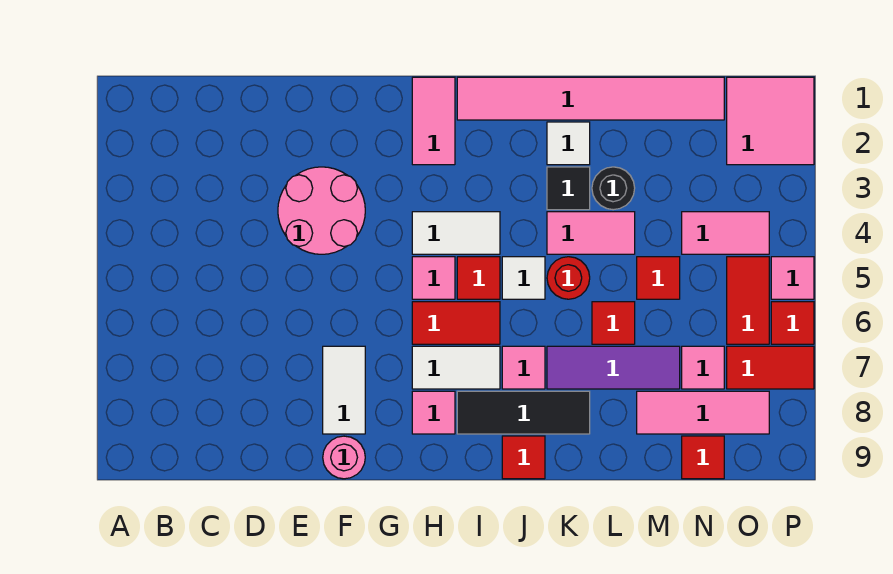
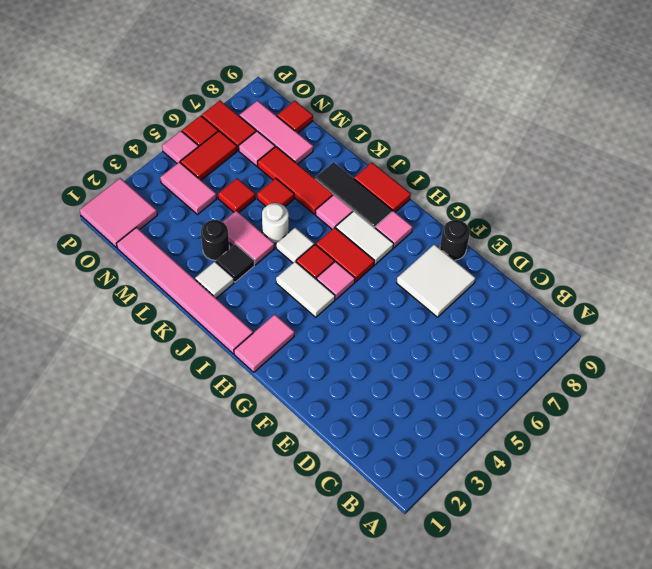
pink 2x2 round brick [278,167,365,254] -> none
white 1x2 tile [323,346,365,434] -> white 2x2 tile [397,244,475,317]
pink 1x1 round brick [323,436,365,479] -> black 1x1 round brick [440,220,470,260]
red 1x1 tile [502,436,545,479] -> red 1x2 tile [354,163,411,212]
red 1x1 round brick [547,257,590,299] -> white 1x1 round brick [262,203,289,243]
purple 1x3 tile [547,346,680,389] -> red 1x3 tile [258,147,333,214]

